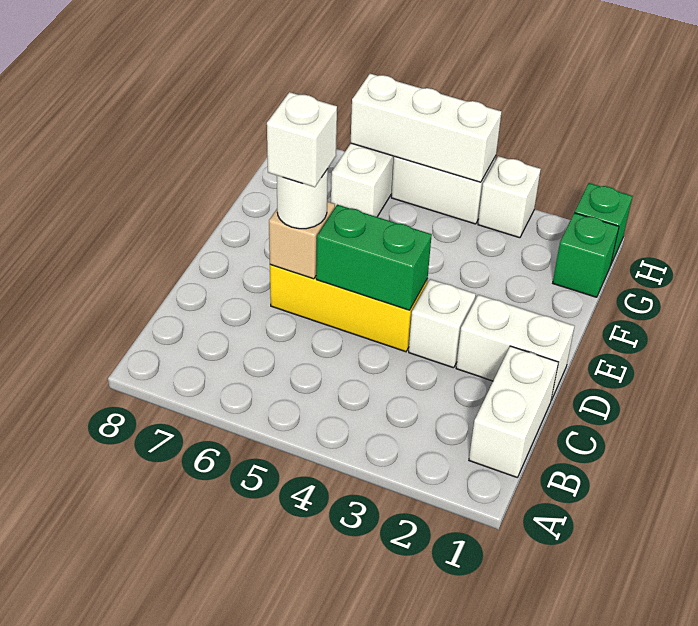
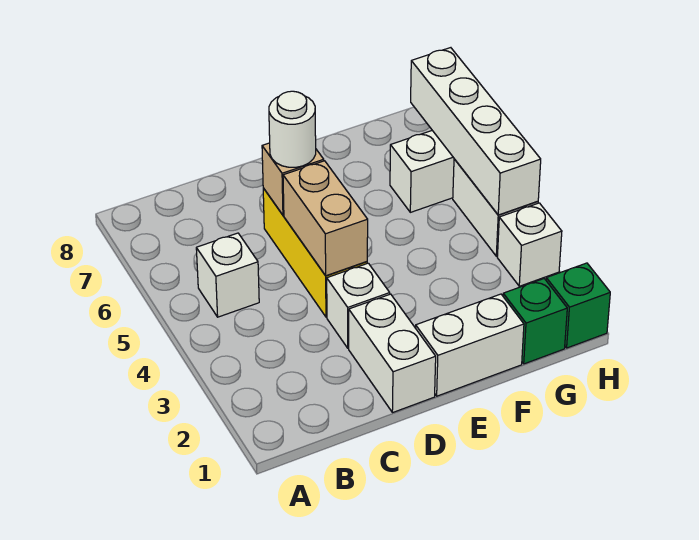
white 1x2 brick [469,346,558,477] -> white 1x2 brick moved to [416,294,524,396]
green 1x2 brick [316,205,432,310] -> tan 1x2 brick [283,161,368,276]
white 1x1 brick [267,92,337,187] -> white 1x1 brick moved to [196,233,259,317]
white 1x3 brick [351,74,502,182] -> white 1x4 brick [411,48,541,215]

